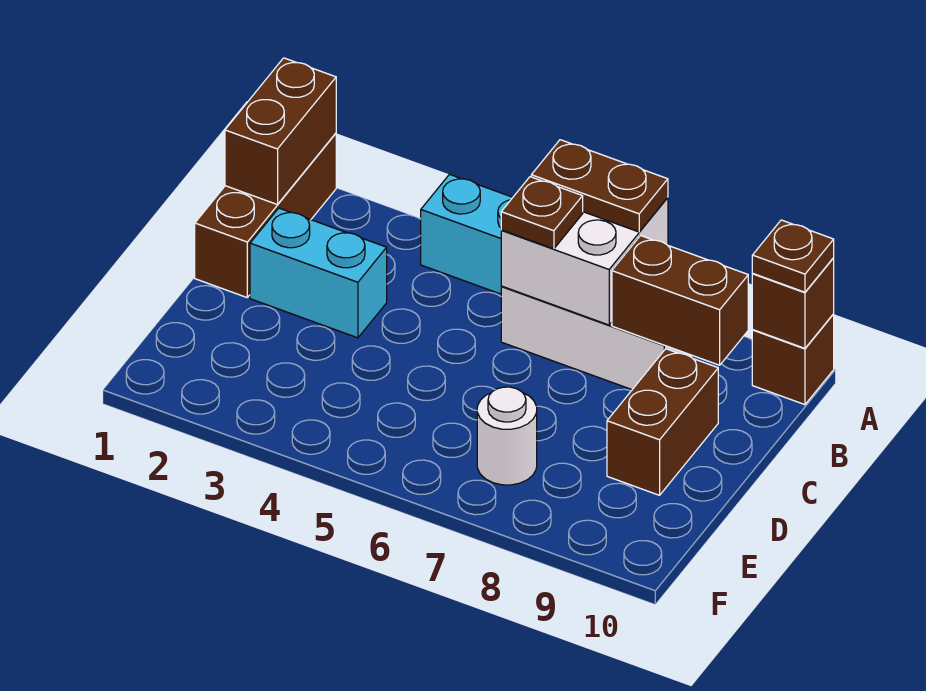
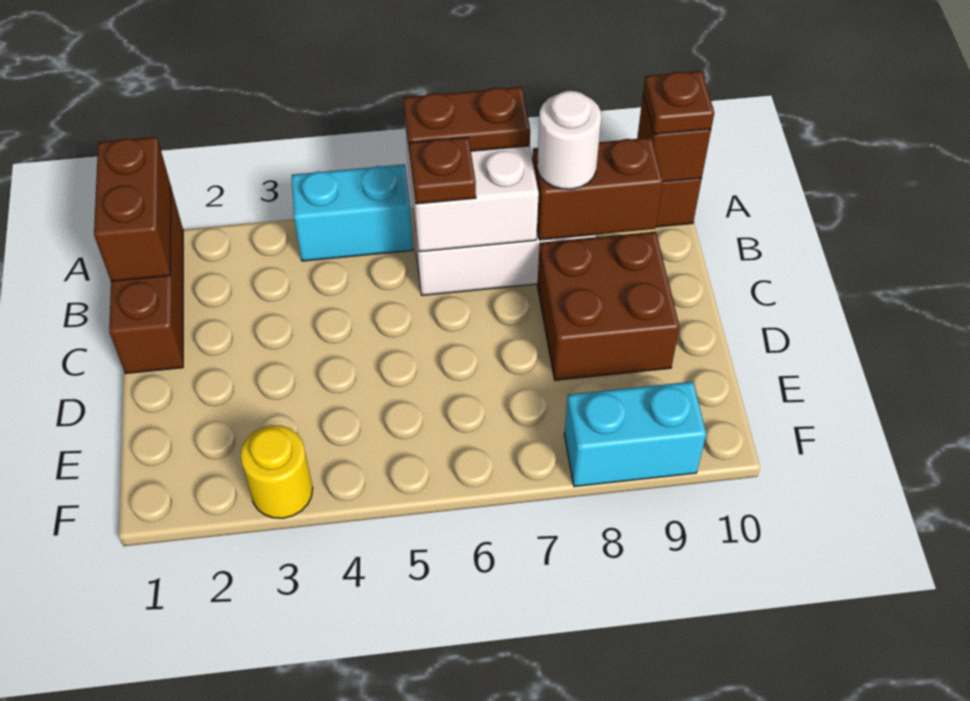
cyan 1x2 brick [250,208,387,338] -> cyan 1x2 brick moved to [564,382,706,487]
brown 1x2 brick [607,349,718,495] -> brown 2x2 brick [537,232,680,380]
white 1x1 round brick [477,387,537,485] -> white 1x1 round brick moved to [537,91,601,189]
none -> yellow 1x1 round brick [240,426,313,518]

